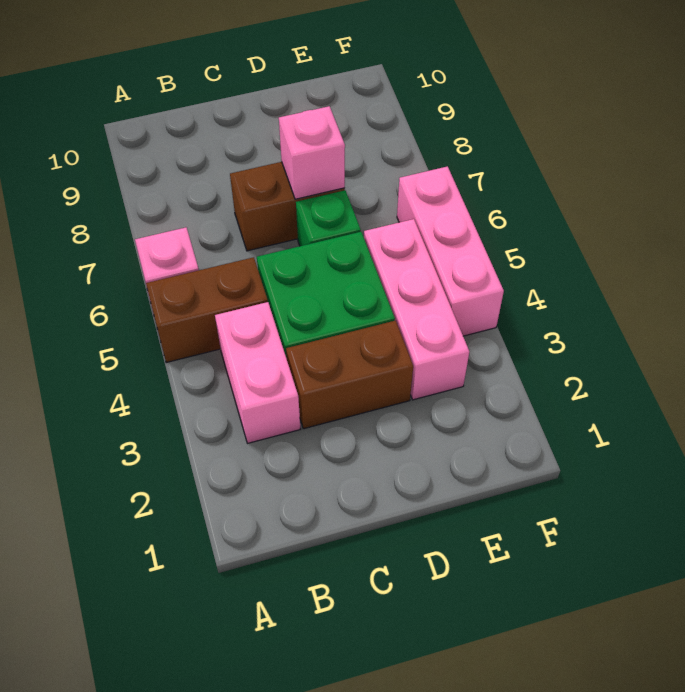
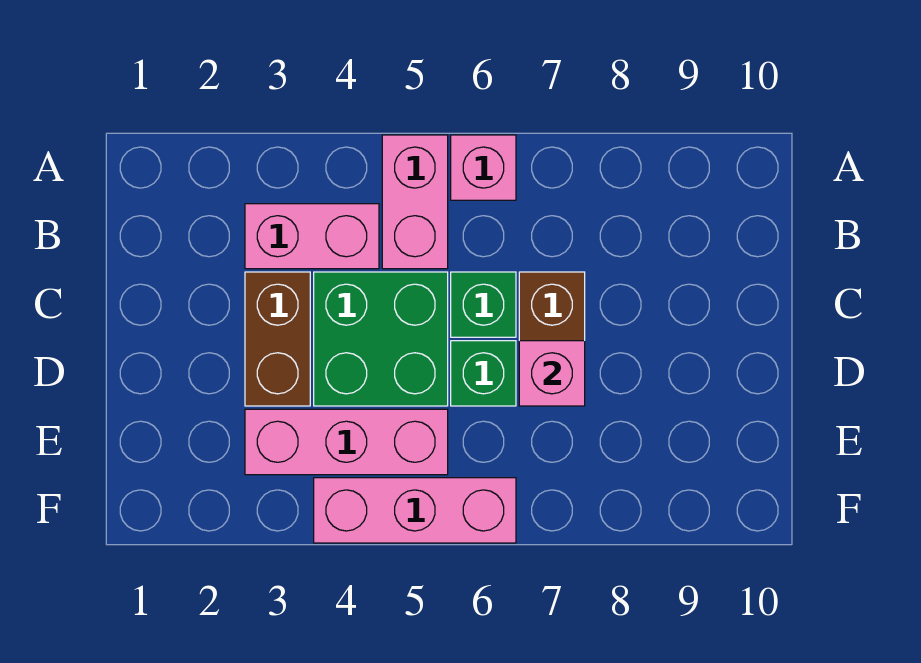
brown 1x2 brick [146,257,268,363] -> pink 1x2 brick [382,135,448,269]
none -> green 1x1 brick [451,272,516,337]

